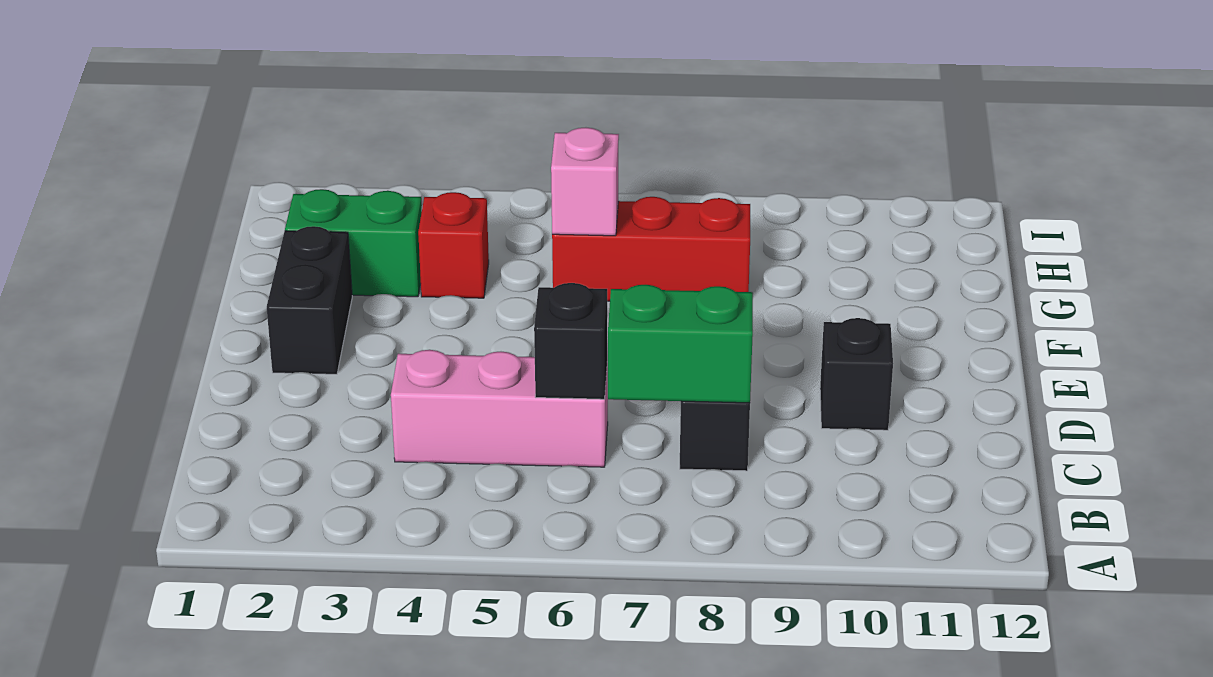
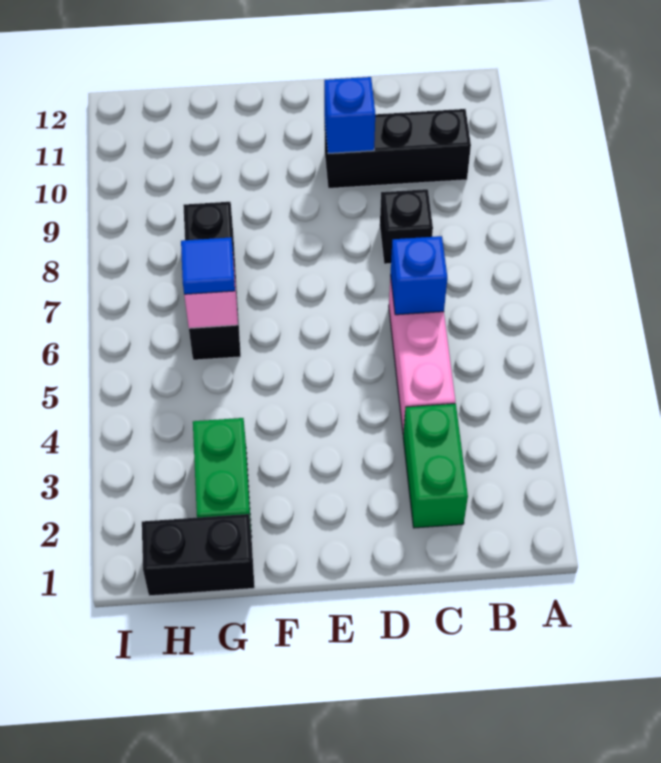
black 1x1 brick [534,283,607,399] -> blue 1x1 brick [391,236,447,315]
green 1x2 brick [608,285,753,403] -> green 1x2 brick moved to [403,404,468,528]
black 1x1 brick [820,318,893,430] -> black 1x3 brick [324,109,471,188]
none -> blue 1x1 brick [324,77,375,154]
black 1x2 brick [267,226,352,374] -> black 1x2 brick moved to [142,514,255,596]
red 1x1 brick [418,192,489,298] -> none
red 1x3 brick [552,197,750,301] -> black 1x3 brick [183,202,241,360]
none -> blue 1x1 tile [181,237,235,294]

